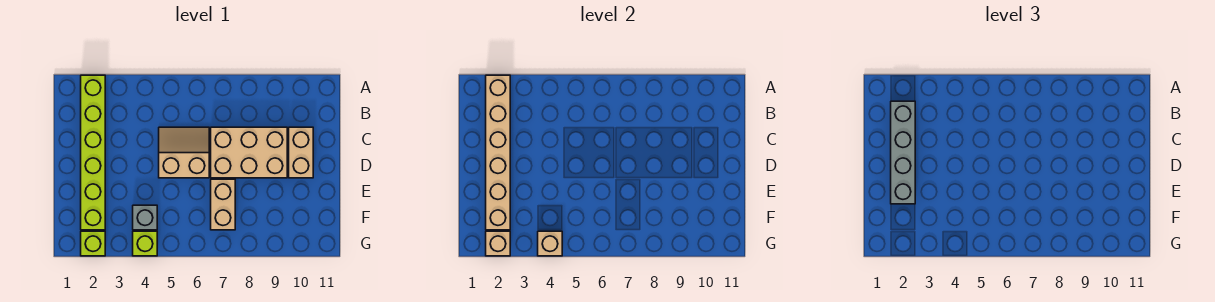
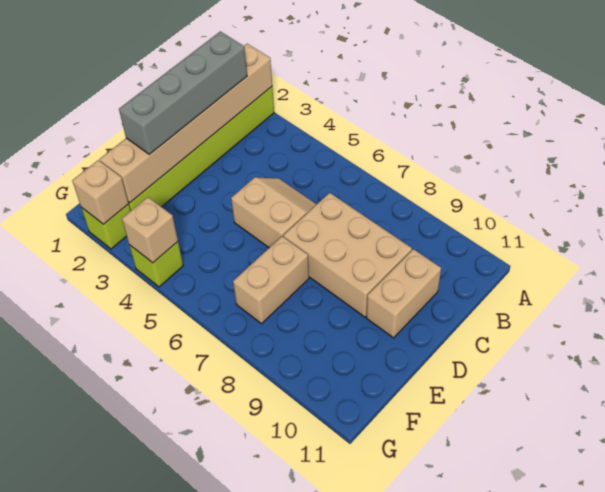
grey 1x1 brick [133,205,157,230] -> none

